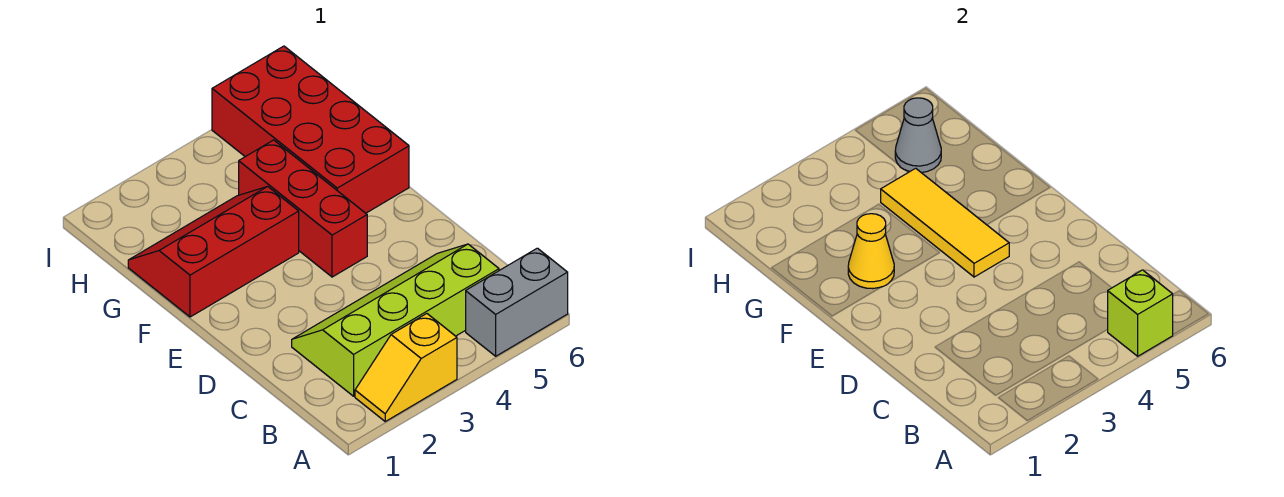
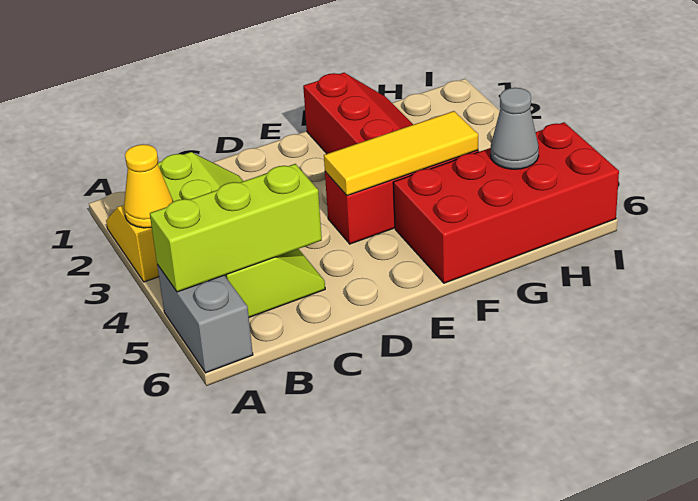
lime 1x1 brick [1107,270,1173,356] -> lime 1x3 brick [150,164,322,292]
yellow 1x1 cone [848,214,894,288] -> yellow 1x1 cone moved to [124,144,173,228]

